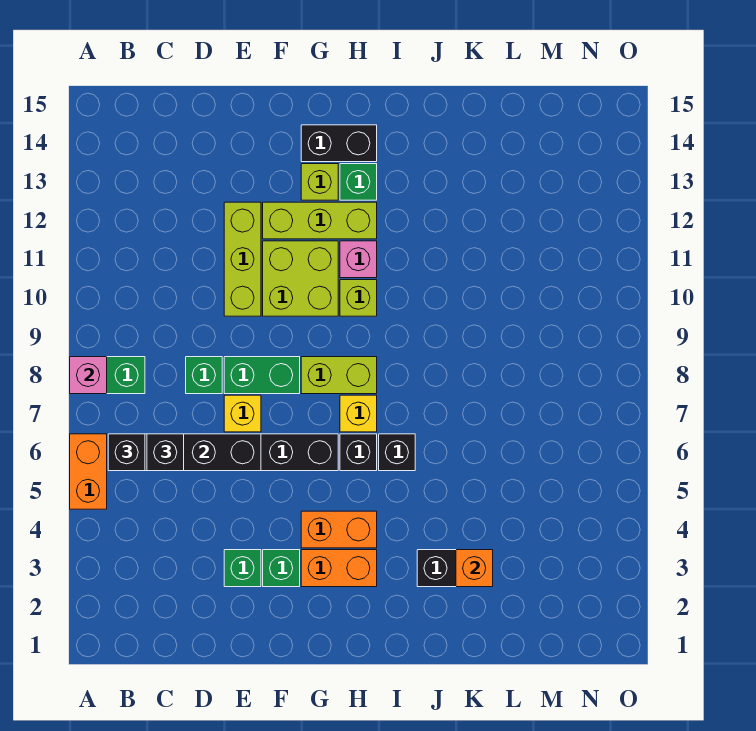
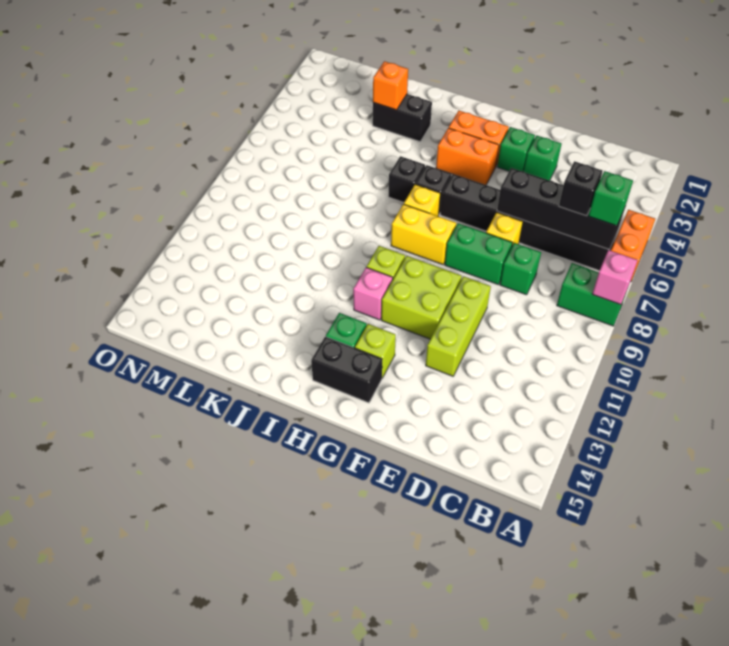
black 1x1 brick [108,434,145,471] -> green 1x1 brick [589,171,633,226]
lime 1x3 brick [263,202,377,239] -> none
lime 1x2 brick [301,357,377,394] -> yellow 1x2 brick [391,204,456,265]

